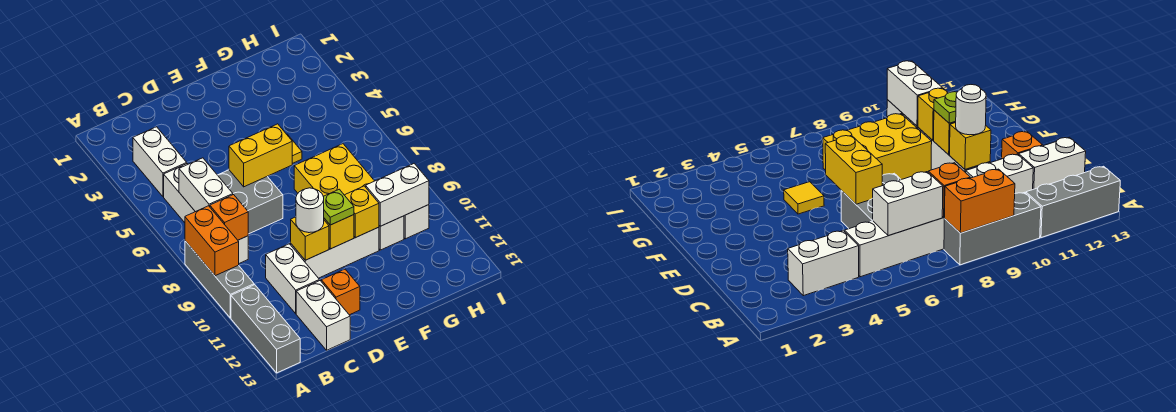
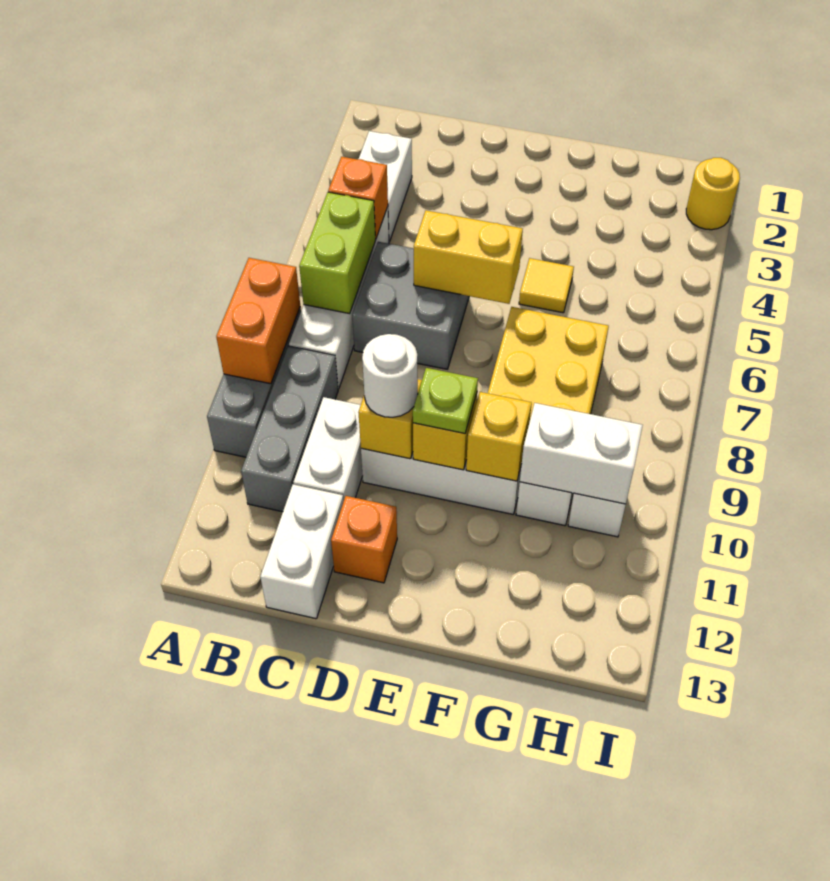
grey 1x3 brick [231,285,300,373] -> grey 1x3 brick moved to [241,346,338,512]
white 1x2 brick [179,158,233,212] -> lime 1x2 brick [299,192,376,314]
orange 1x1 brick [210,195,248,240] -> orange 1x1 brick moved to [328,157,388,239]
none -> yellow 1x1 round brick [686,158,740,230]

